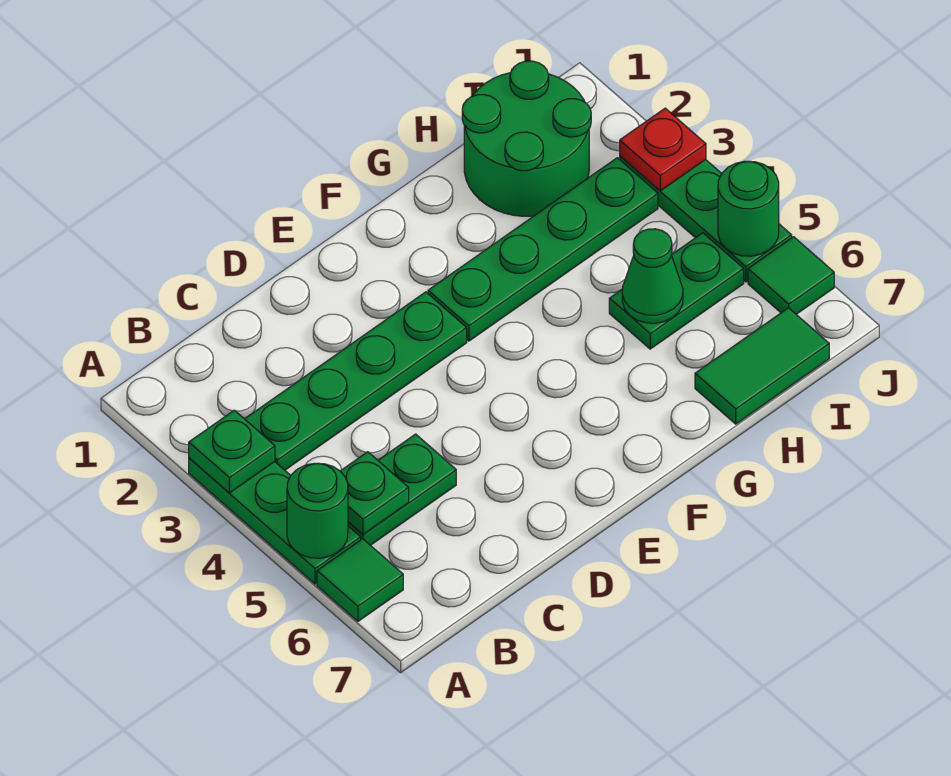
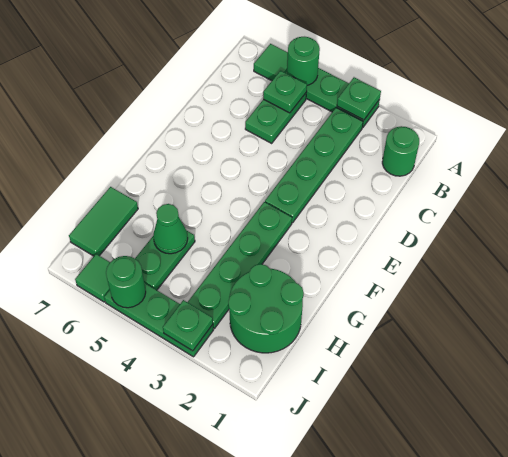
none -> green 1x1 round brick [382,126,419,176]
red 1x1 plate [620,108,706,191] -> green 1x1 plate [163,300,213,351]

